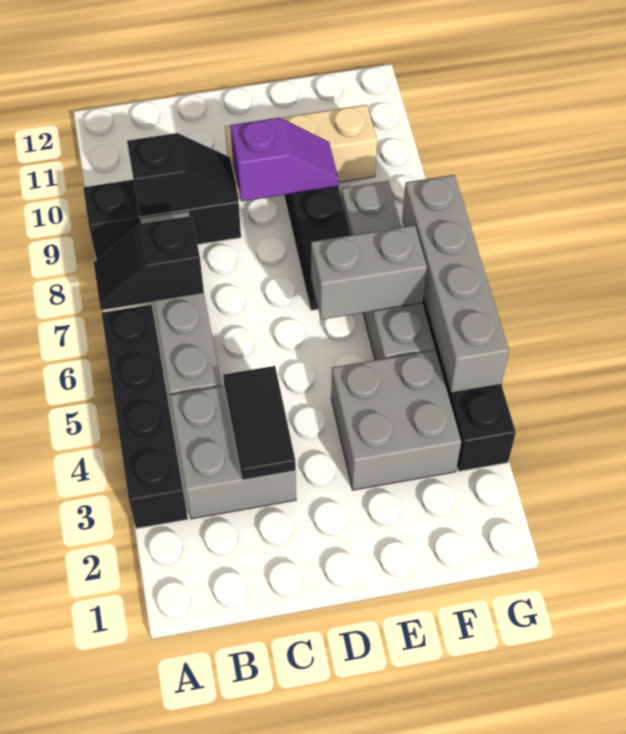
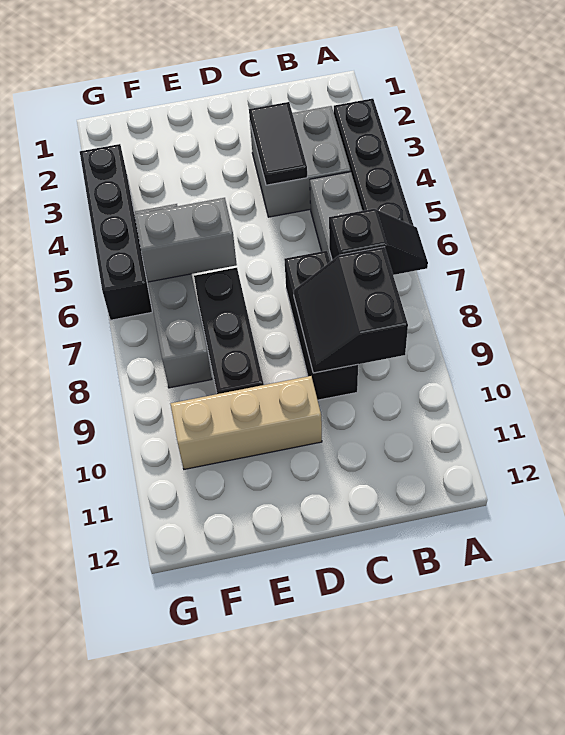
black 1x3 brick [83,180,241,260] -> black 1x3 brick turned to [284,251,358,400]
black 1x2 slope [127,133,239,217] -> black 2x2 slope [294,247,408,373]
purple 1x2 slope [230,118,339,201] -> none
grey 2x2 brick [331,350,461,490] -> none
grey 1x4 brick [402,175,509,393] -> none

